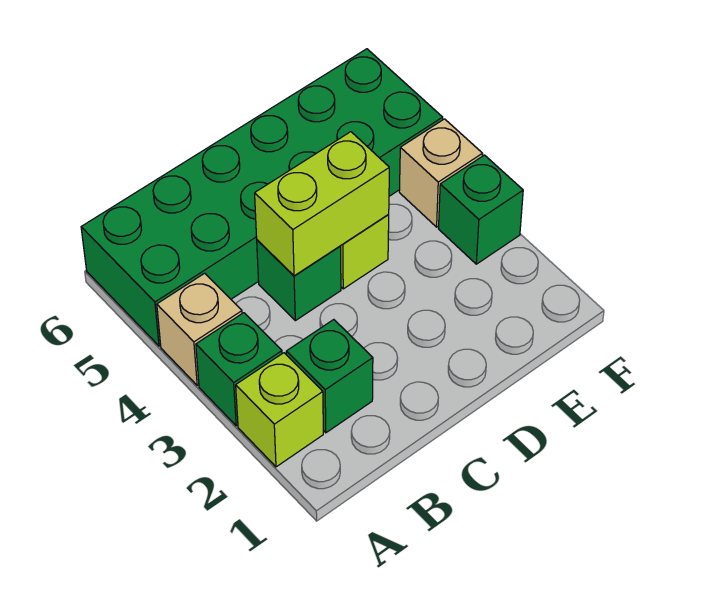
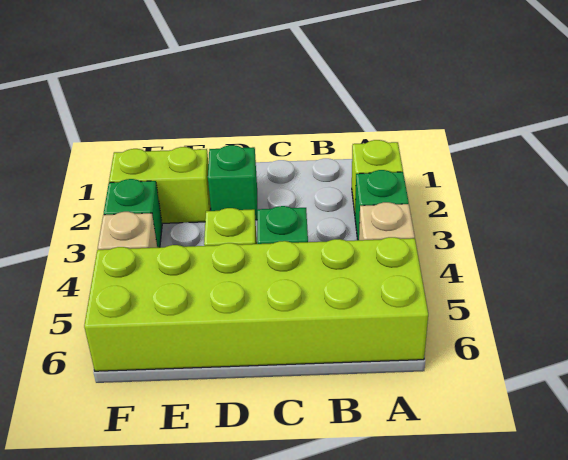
green 2x6 brick [81,49,443,346] -> lime 2x6 brick [84,237,428,371]
green 1x1 brick [286,320,373,433] -> green 1x1 brick moved to [208,145,257,220]
lime 1x2 brick [255,132,389,276] -> lime 1x2 brick moved to [109,147,211,223]

